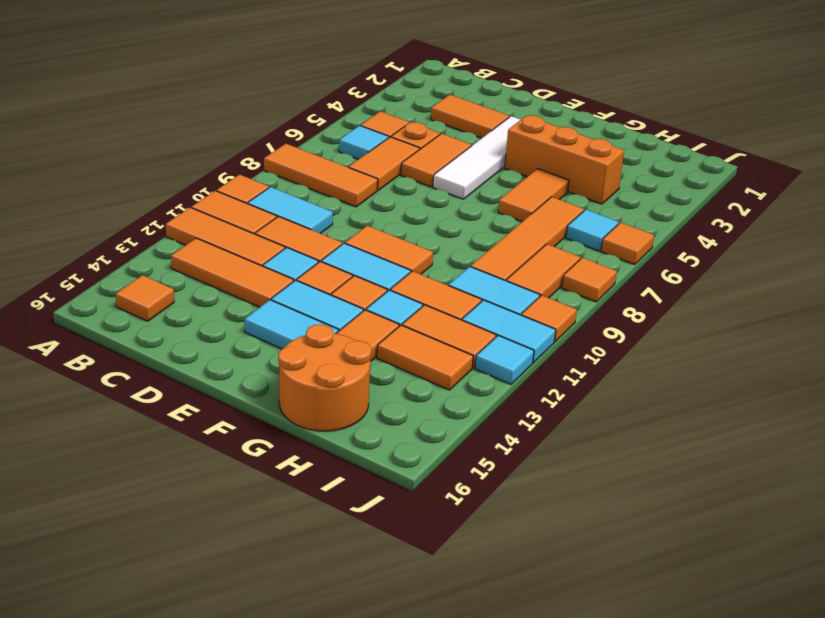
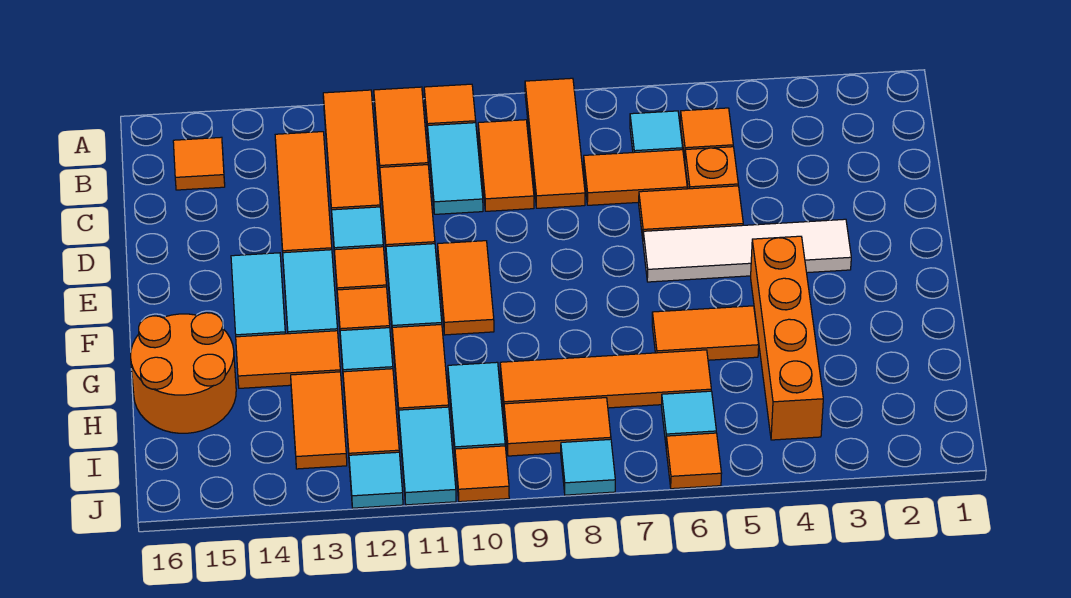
orange 1x2 tile [431,95,509,138] -> orange 1x2 tile moved to [478,120,534,211]
orange 1x3 brick [505,116,624,204] -> orange 1x4 brick [751,236,823,440]
orange 1x1 tile [562,258,617,302] -> cyan 1x1 tile [561,439,615,495]

